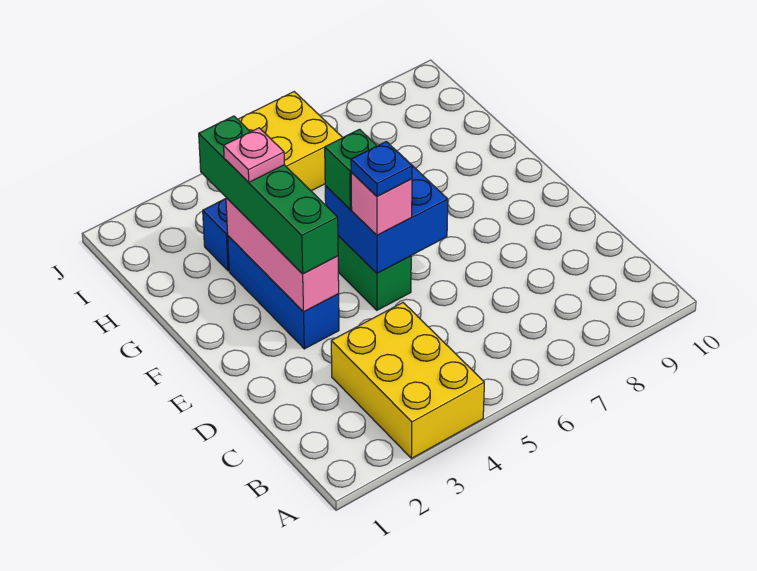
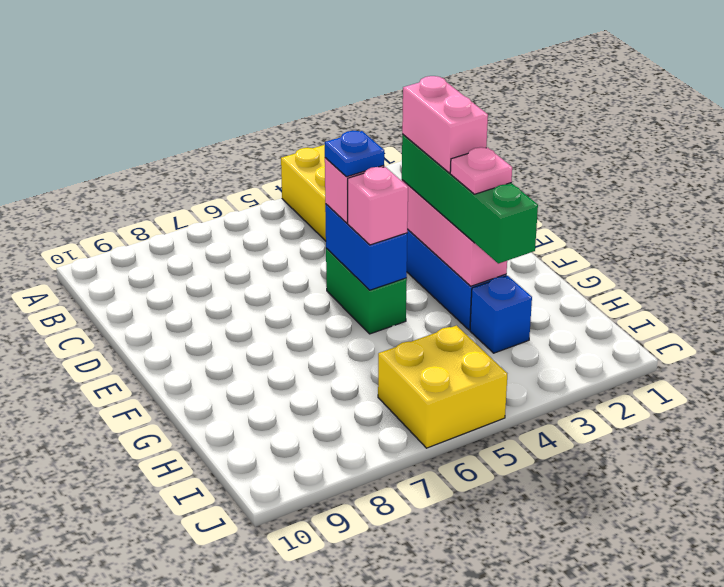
none -> pink 1x2 brick [402,76,488,173]
blue 2x2 brick [325,153,448,273] -> blue 1x2 brick [325,204,407,290]
green 1x1 brick [325,129,377,209] -> pink 1x1 brick [348,167,408,245]

